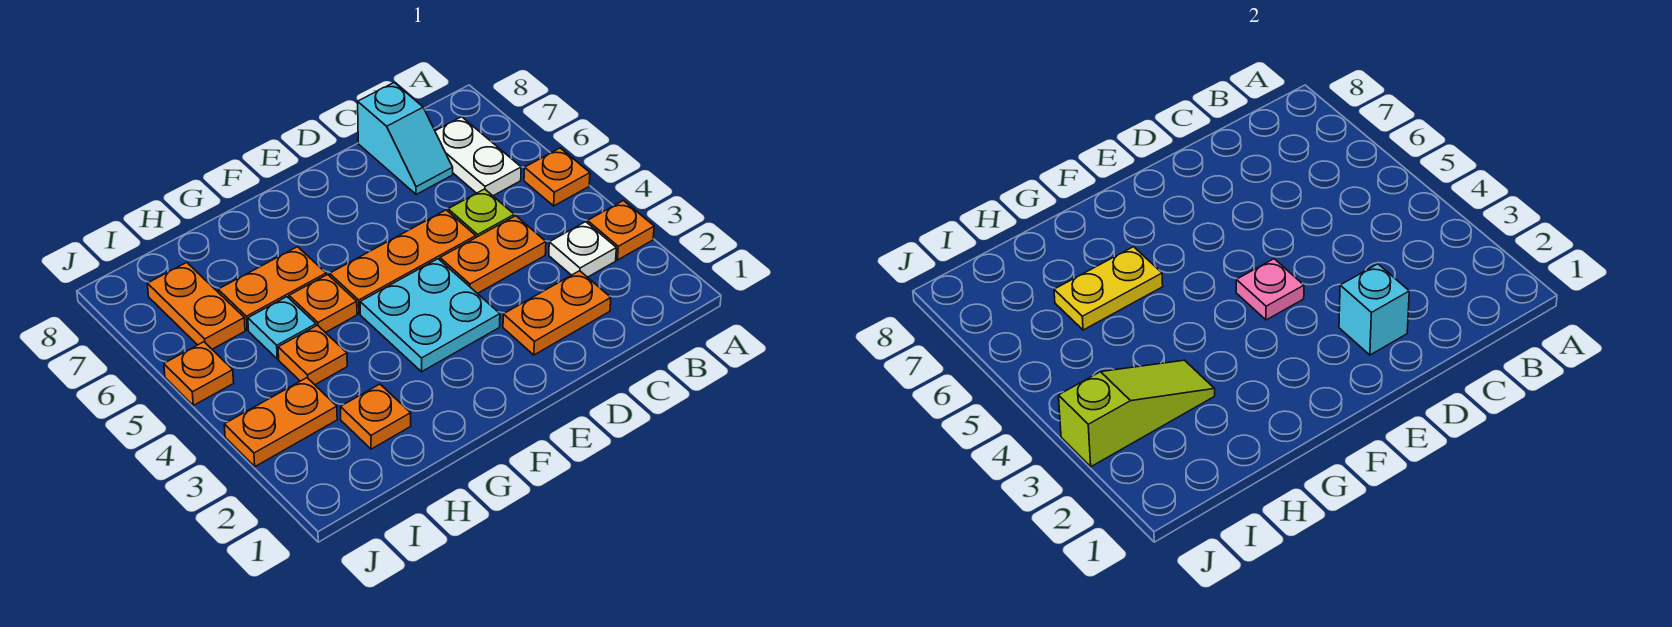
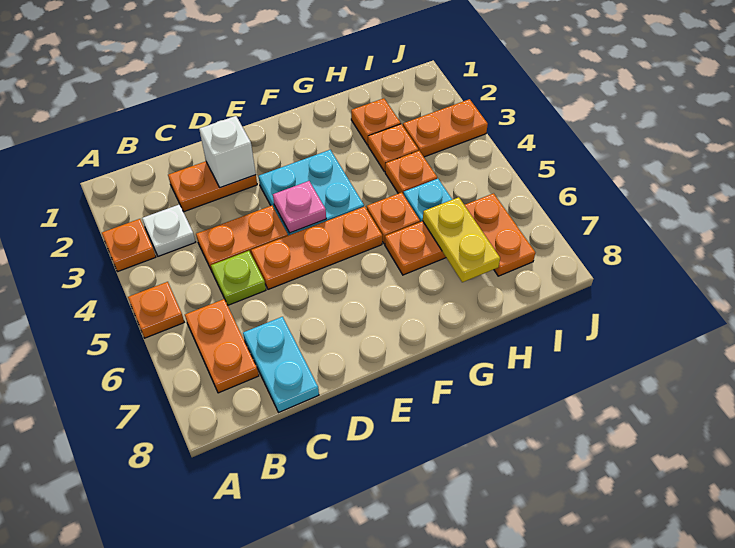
white 1x2 plate [435,117,521,196] -> orange 1x2 plate [185,299,259,393]
cyan 1x2 slope [358,83,453,195] -> cyan 1x2 plate [243,317,319,412]
cyan 1x1 brick [1339,264,1409,355] -> white 1x1 brick [199,116,256,188]
yellow 1x2 plate [1054,247,1163,330] -> yellow 1x2 plate turned to [423,197,500,282]
lime 1x3 slope [1059,360,1215,467] -> none
orange 1x1 plate [164,342,234,405] -> orange 1x1 plate moved to [368,124,418,172]

